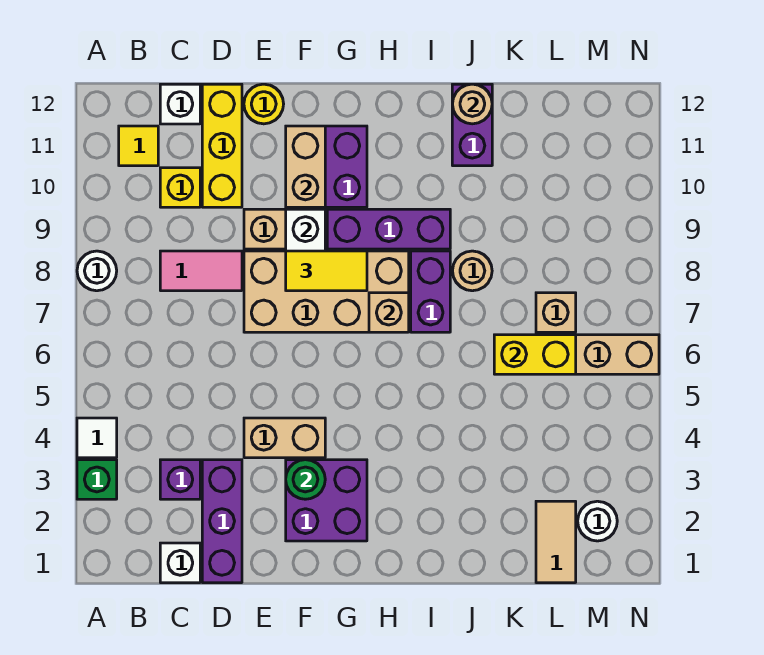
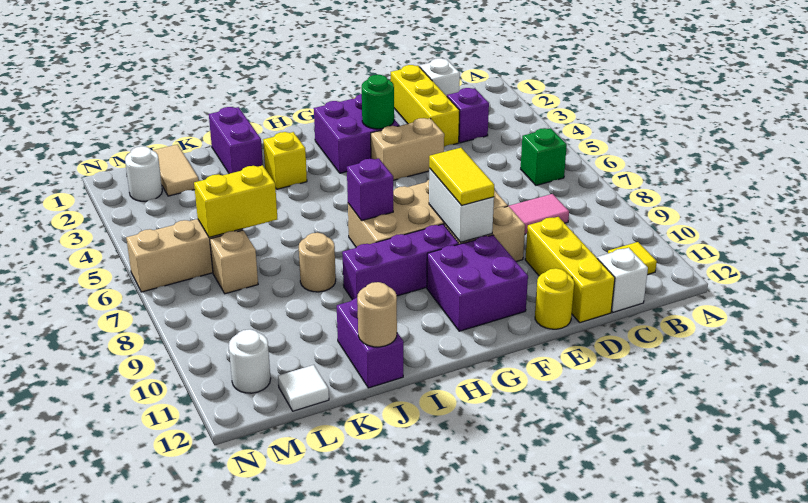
green 1x1 brick [77,460,117,499] -> green 1x1 brick moved to [521,128,567,185]
white 1x1 tile [77,418,117,458] -> white 1x1 tile moved to [278,365,329,411]
white 1x1 round brick [77,251,117,291] -> white 1x1 round brick moved to [229,329,271,393]
yellow 1x1 brick [160,168,200,207] -> yellow 1x1 brick moved to [263,132,307,189]
purple 1x3 brick [202,460,242,583] -> yellow 1x3 brick [391,65,460,147]
yellow 1x2 tile [286,251,367,291] -> yellow 1x2 tile turned to [429,148,494,206]
tan 1x2 brick [286,126,325,207] -> none
tan 1x1 brick [369,293,409,332] -> purple 1x1 brick [347,158,393,221]
purple 1x2 brick [411,251,450,332] -> purple 1x2 brick moved to [209,107,263,174]

